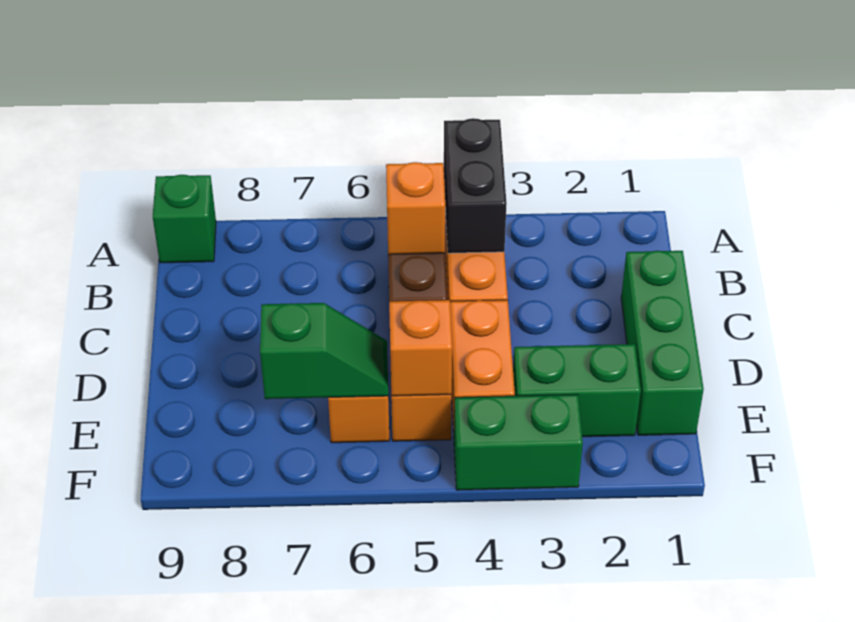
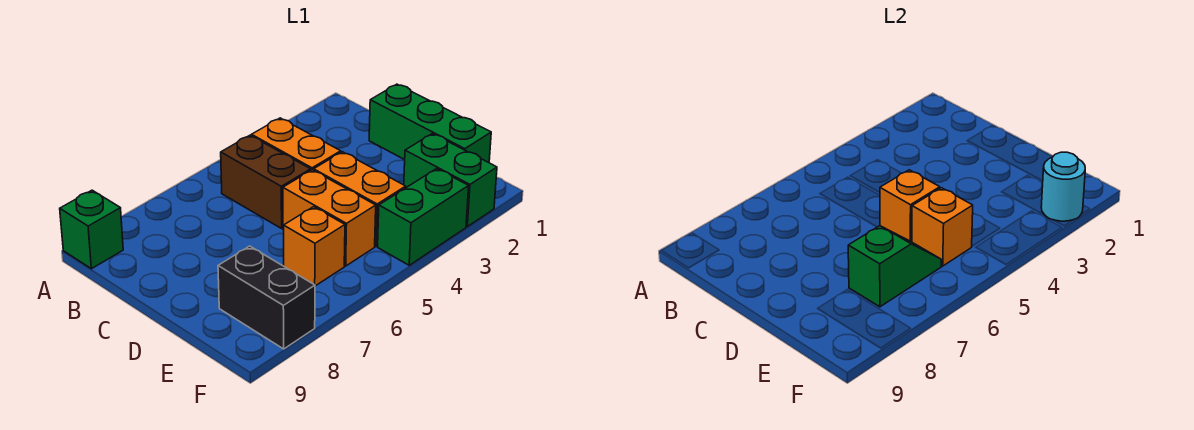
black 1x2 brick [444,118,507,253] -> black 1x2 brick moved to [218,246,315,349]
orange 1x1 brick [386,162,445,255] -> orange 1x1 brick moved to [880,170,940,242]
green 1x2 brick [513,344,641,437] -> green 1x2 brick turned to [404,134,497,227]
none -> cyan 1x1 round brick [1041,152,1085,221]

